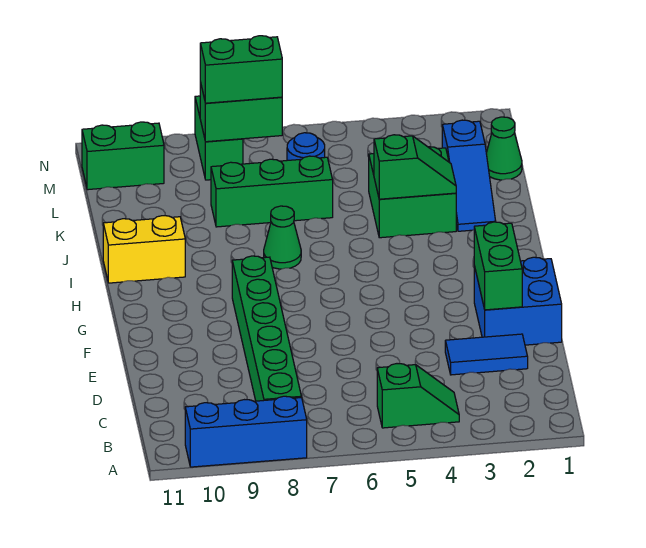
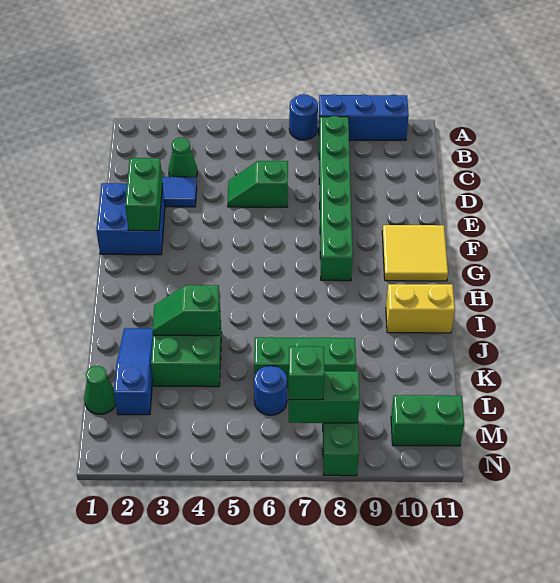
none -> blue 1x1 round brick [289,94,318,140]
green 1x2 slope [377,363,459,428] -> green 1x2 slope moved to [228,161,288,207]
none -> yellow 2x2 tile [382,225,448,281]
green 1x1 cone [264,206,301,269] -> green 1x1 cone moved to [169,137,197,177]
green 1x2 brick [200,36,282,103] -> green 1x1 brick [289,346,324,400]

